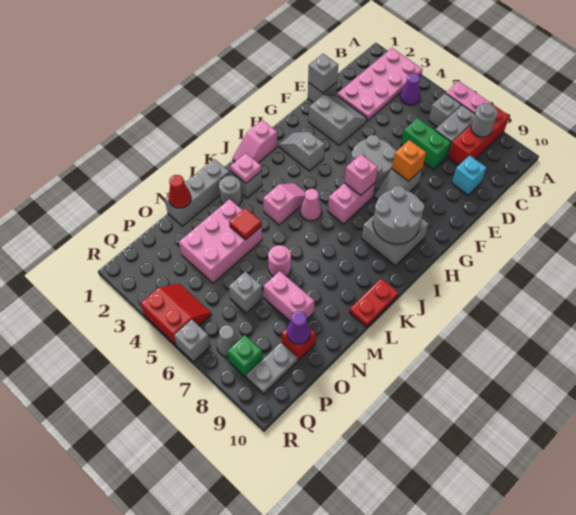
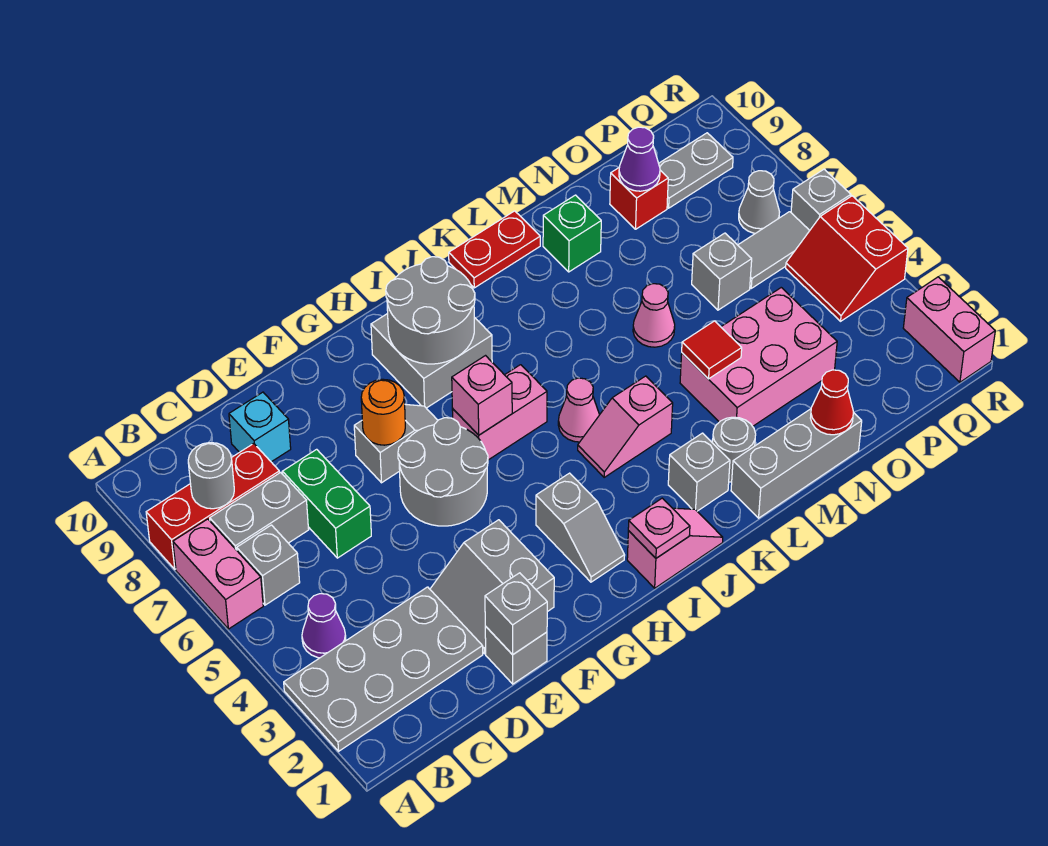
pink 2x4 plate [337,48,422,121] -> grey 2x4 plate [284,587,483,751]
orange 1x1 brick [392,140,426,181] -> orange 1x1 round brick [361,379,405,445]
pink 1x1 plate [230,153,262,183] -> pink 1x1 plate moved to [628,498,690,558]
pink 1x1 round brick [268,245,291,277] -> pink 1x1 cone [633,284,675,347]
pink 1x2 brick [264,271,314,321] -> pink 1x2 brick moved to [903,277,995,382]
none -> grey 1x2 tile [738,212,810,288]
green 1x1 brick [228,335,263,377] -> green 1x1 brick moved to [543,195,601,272]

